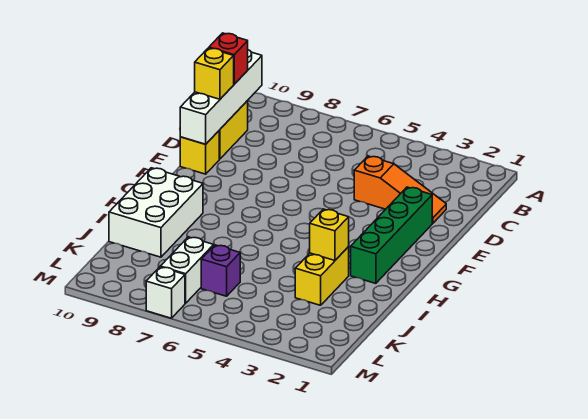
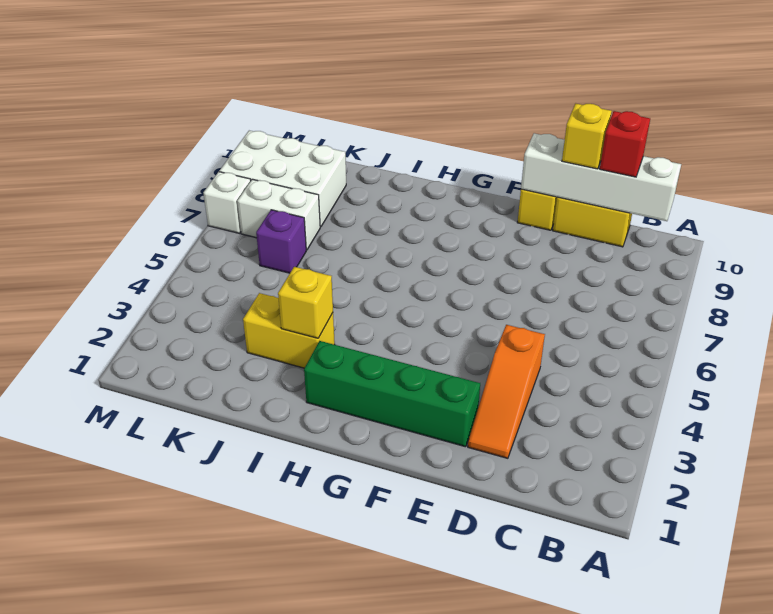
white 2x3 brick [109,168,203,257] -> white 2x3 brick moved to [219,131,346,227]

